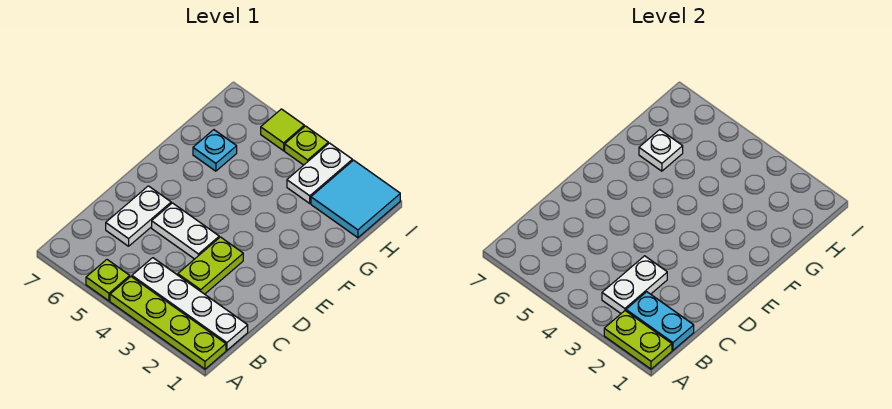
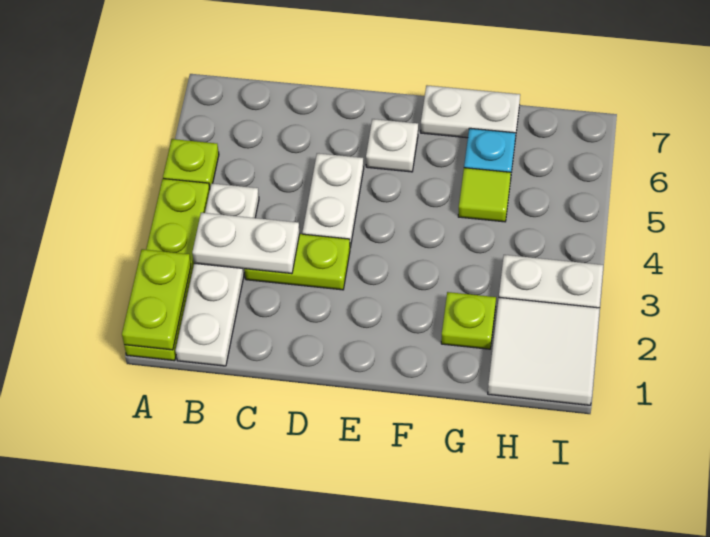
cyan 1x2 plate [626,292,694,350] -> none
white 1x2 plate [106,186,171,246] -> white 1x2 plate moved to [421,85,520,139]
white 1x1 plate [639,130,683,171] -> white 1x1 plate moved to [366,119,418,172]
cyan 2x2 tile [311,160,400,238] -> white 2x2 tile [488,297,600,405]
lime 1x1 plate [285,126,328,165] -> lime 1x1 plate moved to [441,292,496,349]
lime 1x1 tile [261,109,304,151] -> lime 1x1 tile moved to [458,168,511,222]

